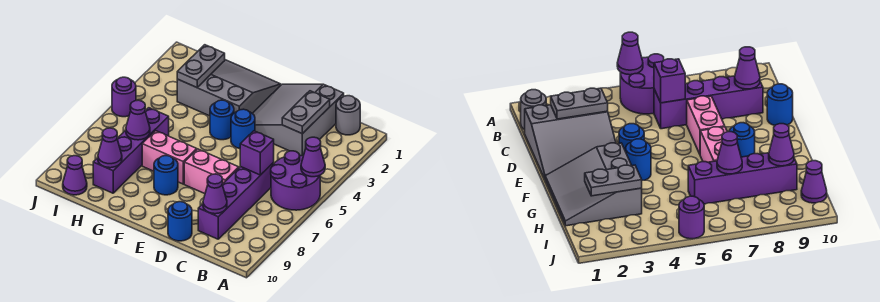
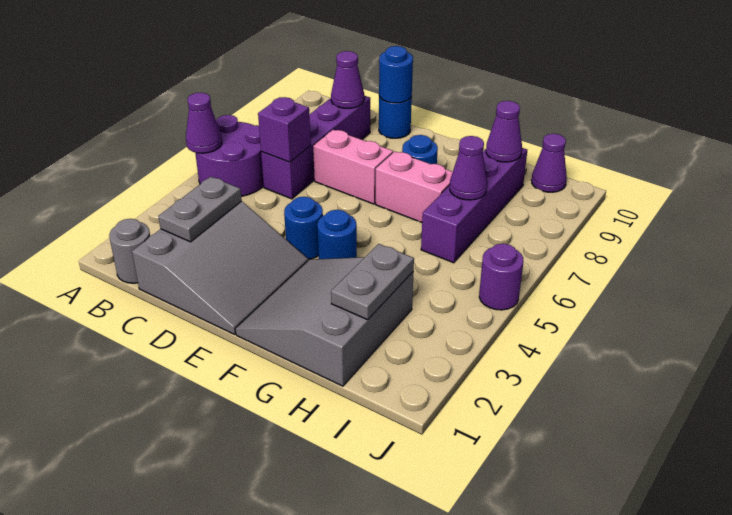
none -> blue 1x1 round brick [379,46,413,103]
grey 3x3 slope [177,60,281,116] -> grey 3x3 slope turned to [236,257,414,386]

